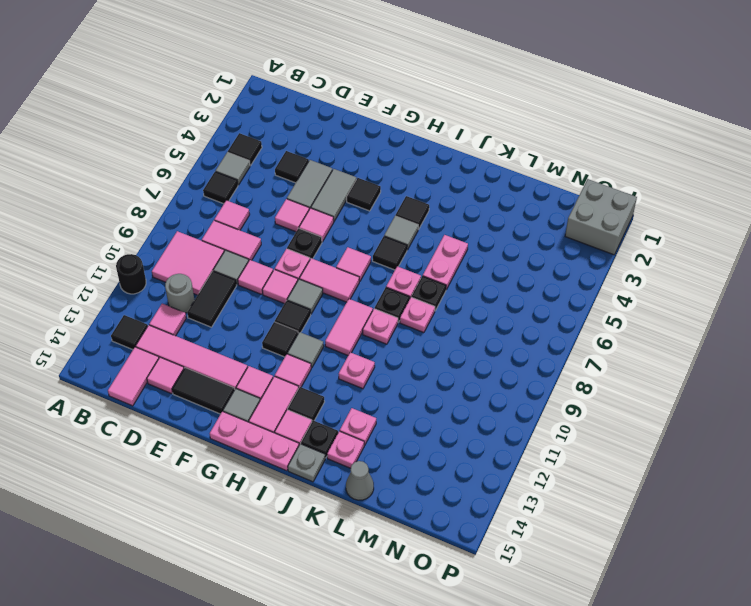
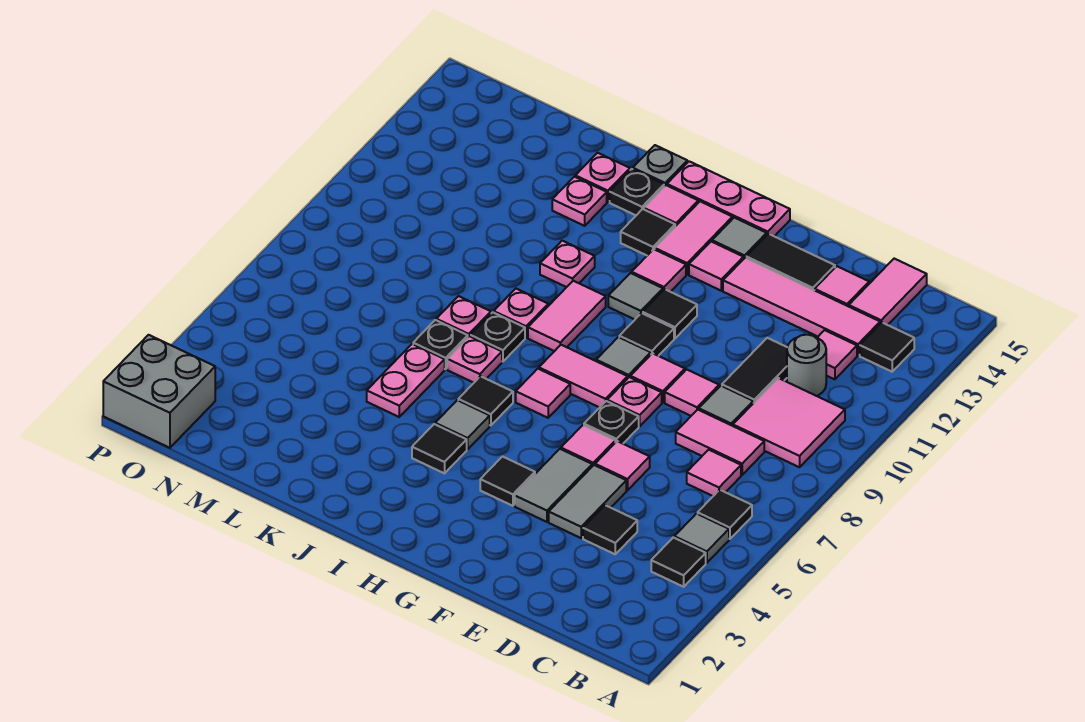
black 1x1 round brick [116,254,146,294] -> none
grey 1x1 cone [346,461,374,500] -> none

